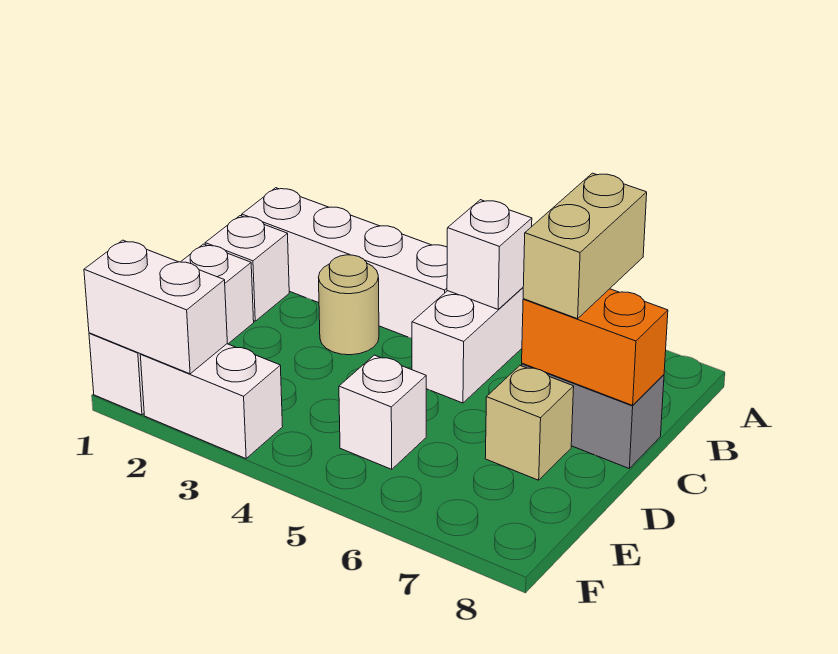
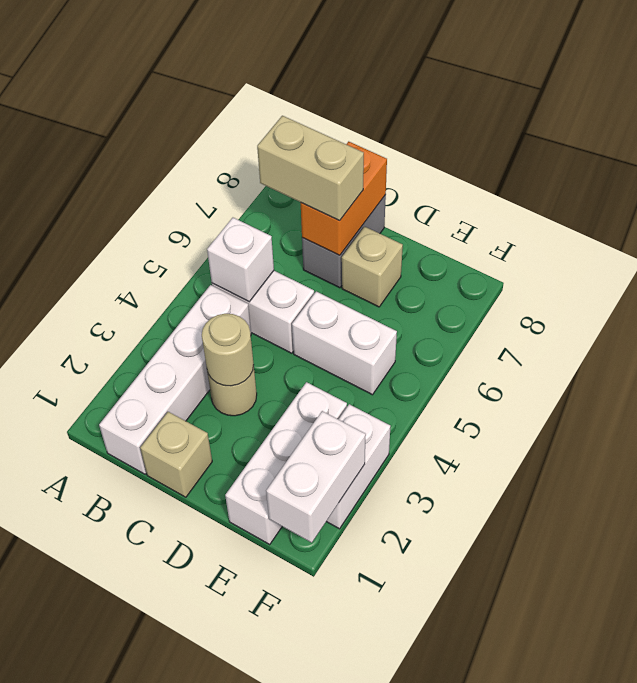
white 1x1 brick [205,216,289,321] -> tan 1x1 brick [140,412,212,497]
none -> tan 1x1 round brick [202,314,254,386]
white 1x3 brick [89,244,254,415] -> white 1x3 brick turned to [225,382,347,544]
white 1x1 brick [339,355,426,469] -> white 1x2 brick [292,291,397,395]

